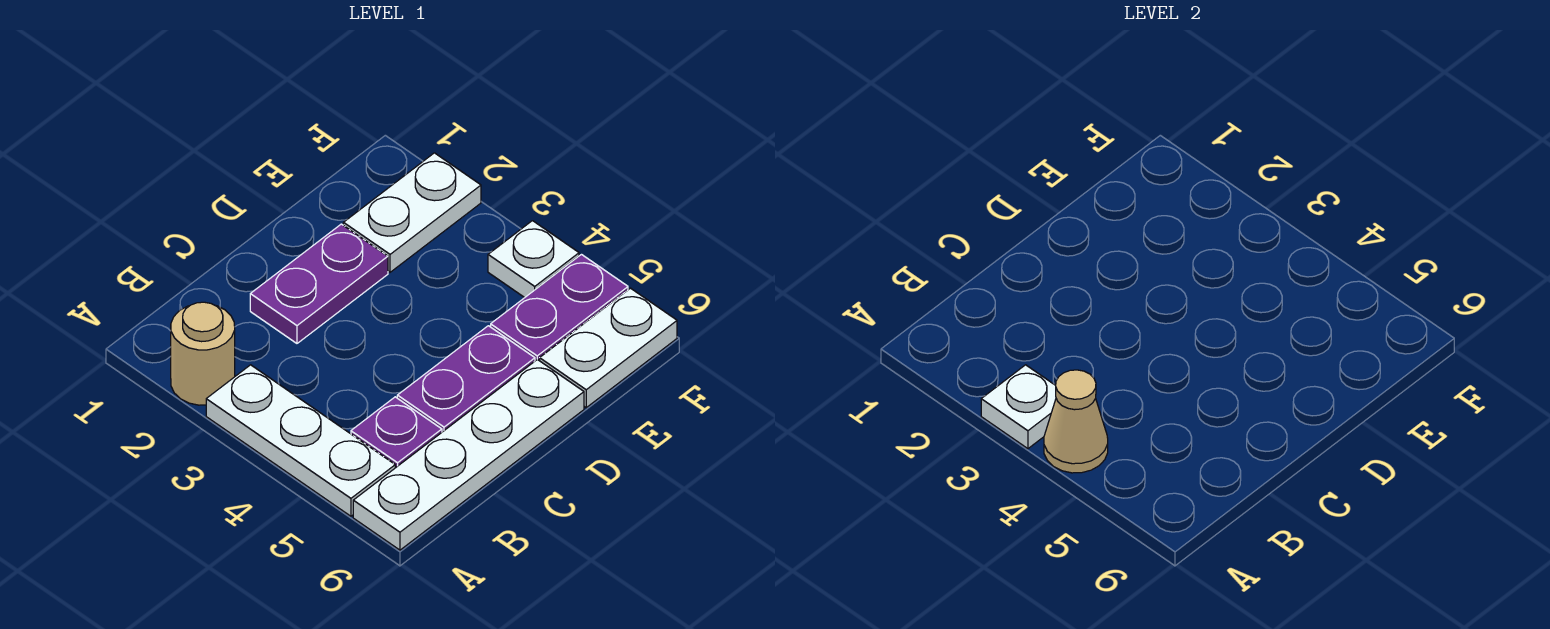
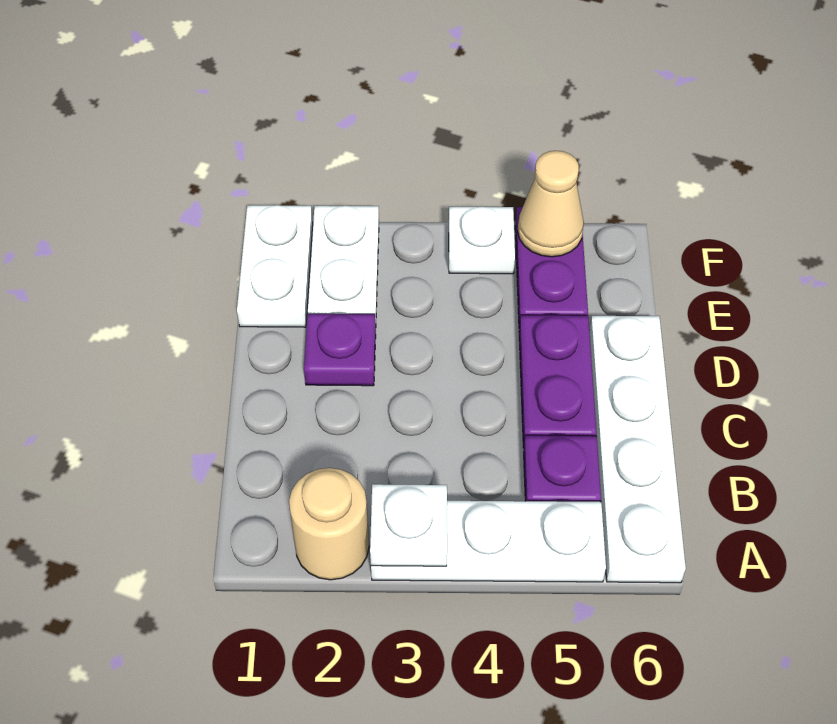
tan 1x1 cone [1044,370,1108,473] -> tan 1x1 cone moved to [518,151,584,257]
purple 1x2 plate [250,224,388,343] -> purple 1x1 plate [304,314,376,386]
white 1x2 plate [540,288,677,408] -> white 1x2 plate moved to [237,205,313,327]

